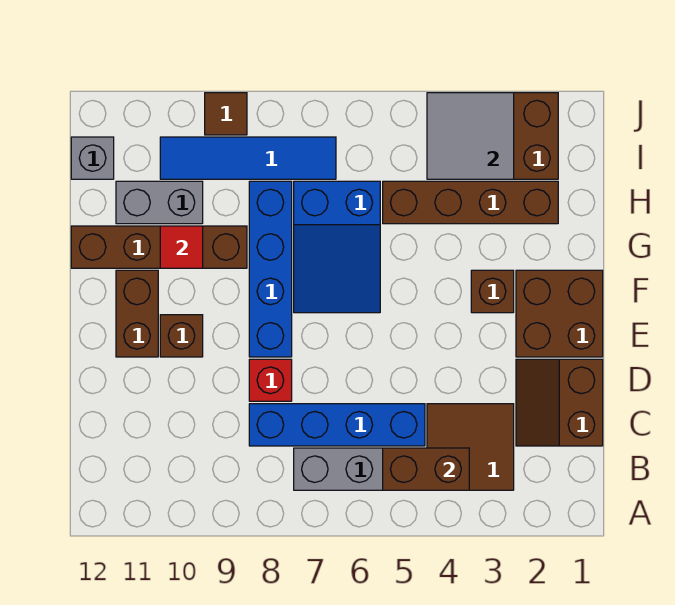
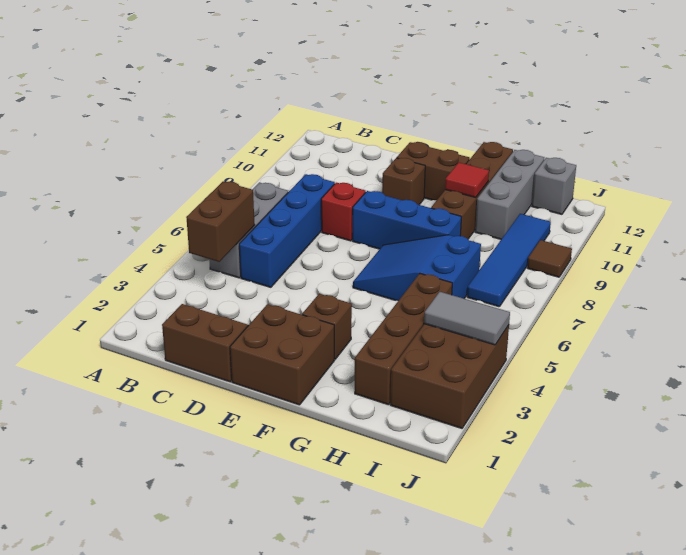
brown 2x2 tile [427,404,514,490] -> none
blue 1x4 brick [249,181,292,357] -> blue 1x3 brick [352,191,461,249]
grey 1x2 brick [116,181,203,224] -> grey 1x3 brick [475,150,544,239]
grey 2x2 tile [427,93,514,179] -> grey 1x2 tile [424,292,510,345]

